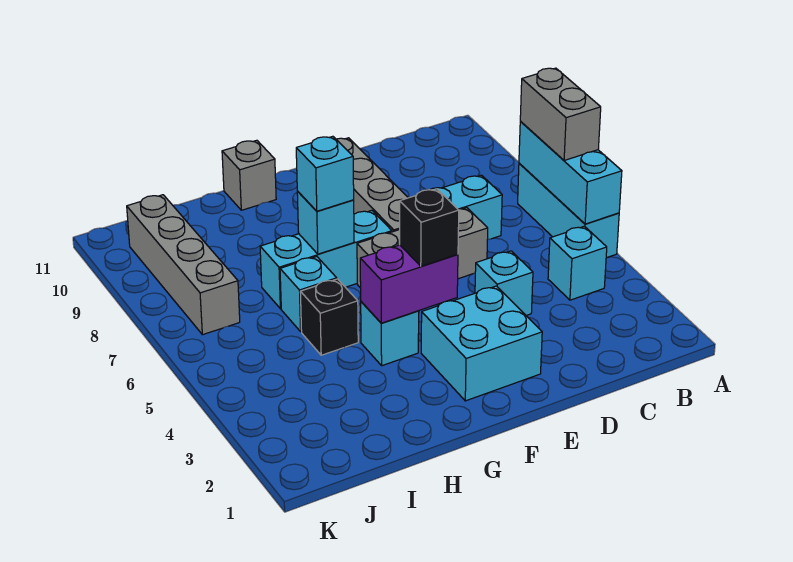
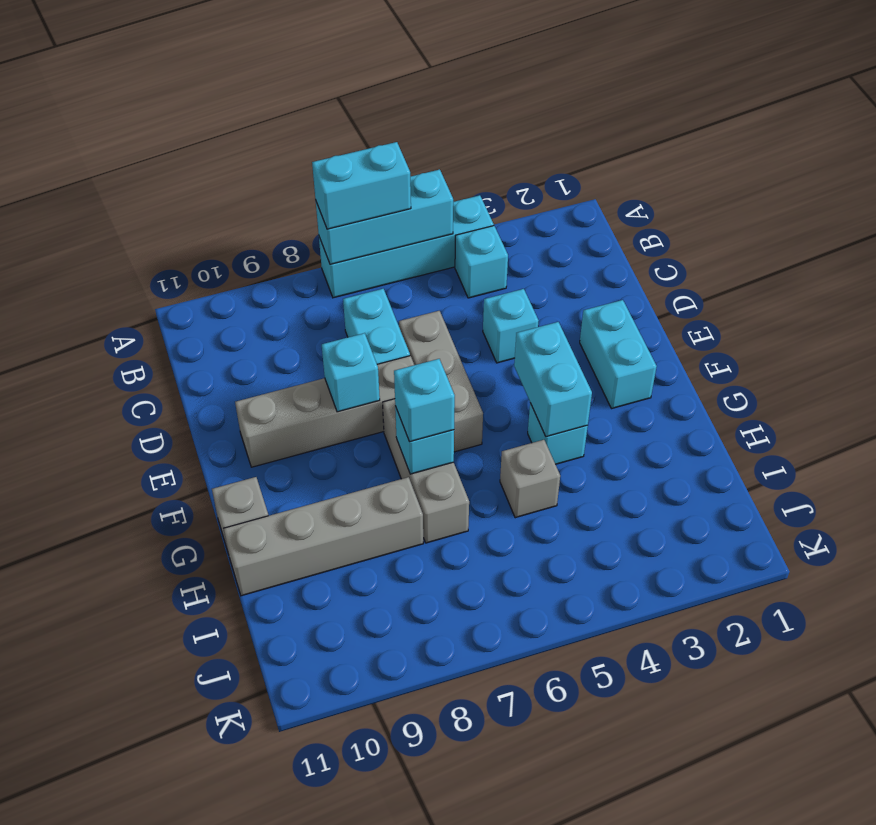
cyan 1x3 brick [518,163,619,258] -> cyan 1x4 brick [319,195,494,298]
grey 1x2 brick [520,68,601,161] -> cyan 1x2 brick [312,142,411,229]
cyan 2x2 brick [421,286,542,401] -> cyan 1x2 brick [580,300,657,409]
purple 1x2 brick [360,245,458,323] -> cyan 1x2 brick [514,322,592,437]
black 1x1 brick [400,189,459,266] -> none
cyan 1x3 brick [260,210,392,309] -> grey 1x3 brick [383,399,469,543]
black 1x1 brick [300,279,358,355] -> grey 1x1 brick [500,440,560,518]
cyan 1x1 brick [280,257,337,332] -> cyan 1x1 brick moved to [322,333,380,412]
grey 1x4 brick [127,195,240,335] -> grey 1x4 brick moved to [223,477,423,596]

